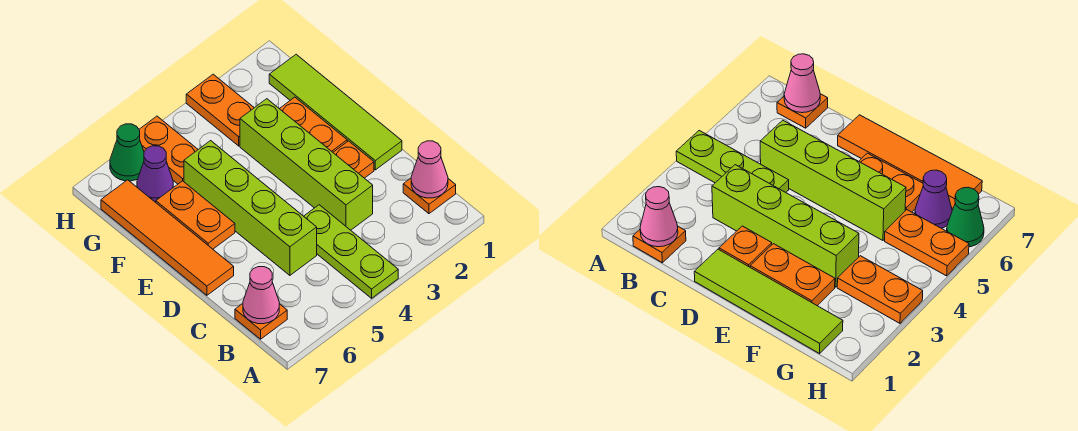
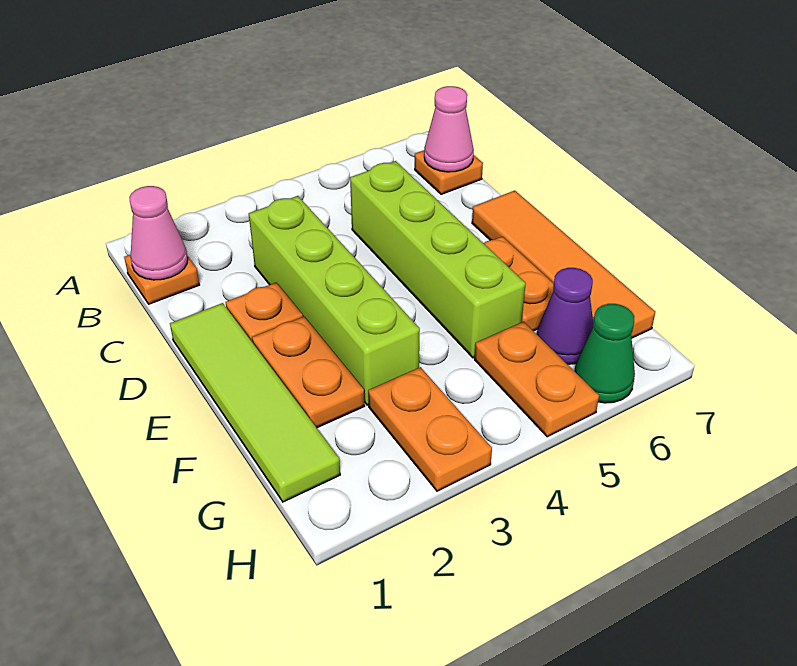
lime 1x3 plate [304,205,398,298] -> none

